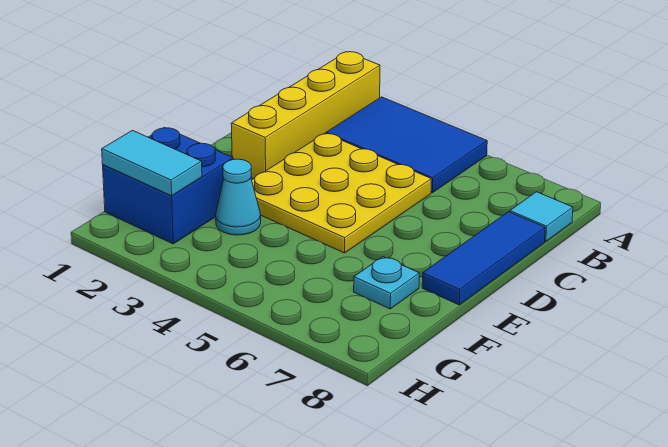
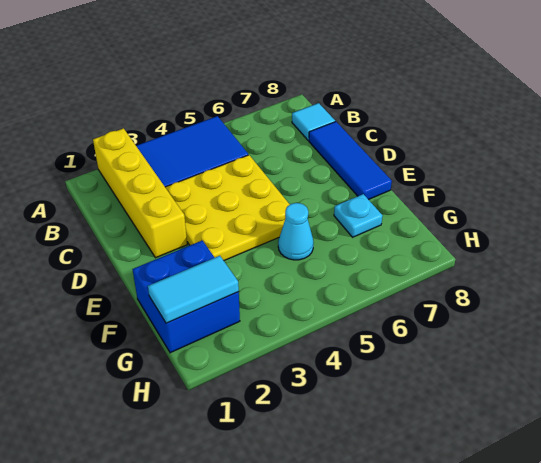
cyan 1x1 cone [216,159,261,235] -> cyan 1x1 cone moved to [278,203,314,260]

